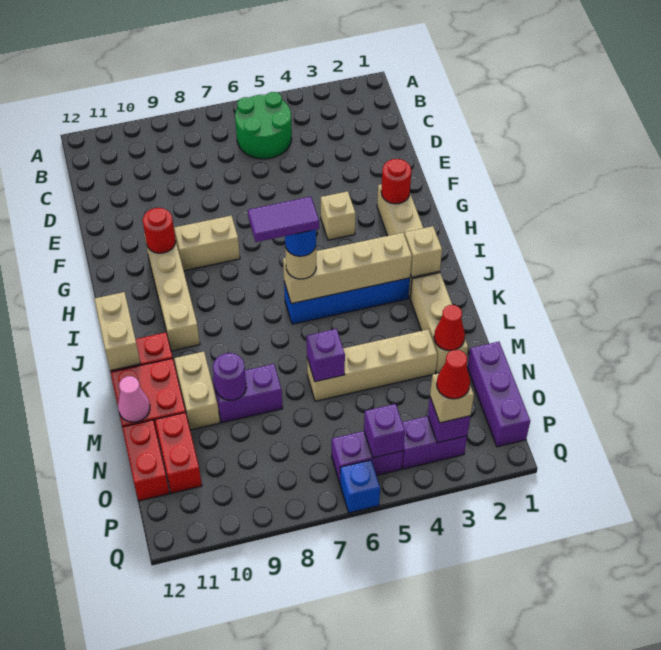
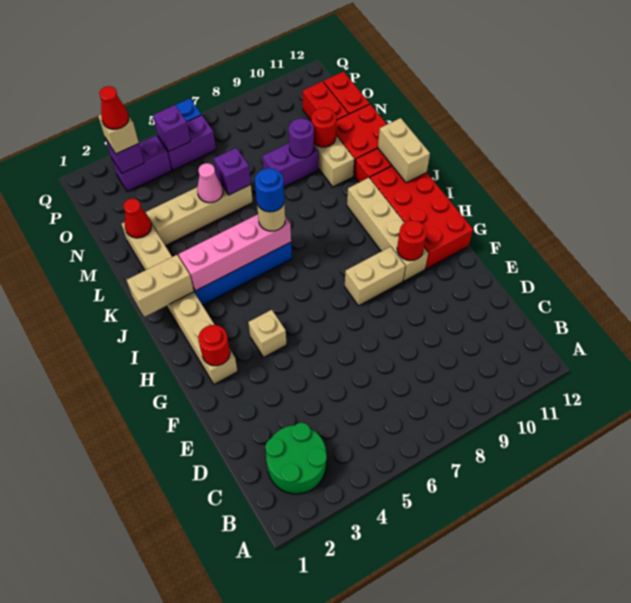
green 2x2 round brick [235,92,292,159] -> green 2x2 round brick moved to [265,423,327,494]
none -> red 2x4 brick [370,166,473,269]
tan 1x1 brick [405,226,442,277] -> tan 1x2 brick [127,255,194,317]
tan 1x4 brick [283,233,412,304] -> pink 1x4 brick [179,214,291,291]
purple 1x2 tile [248,197,319,242] -> none
none -> red 1x1 round brick [311,108,336,147]
pink 1x1 cone [118,376,150,422] -> pink 1x1 cone moved to [197,163,223,203]
purple 1x3 brick [467,342,530,447] -> none

